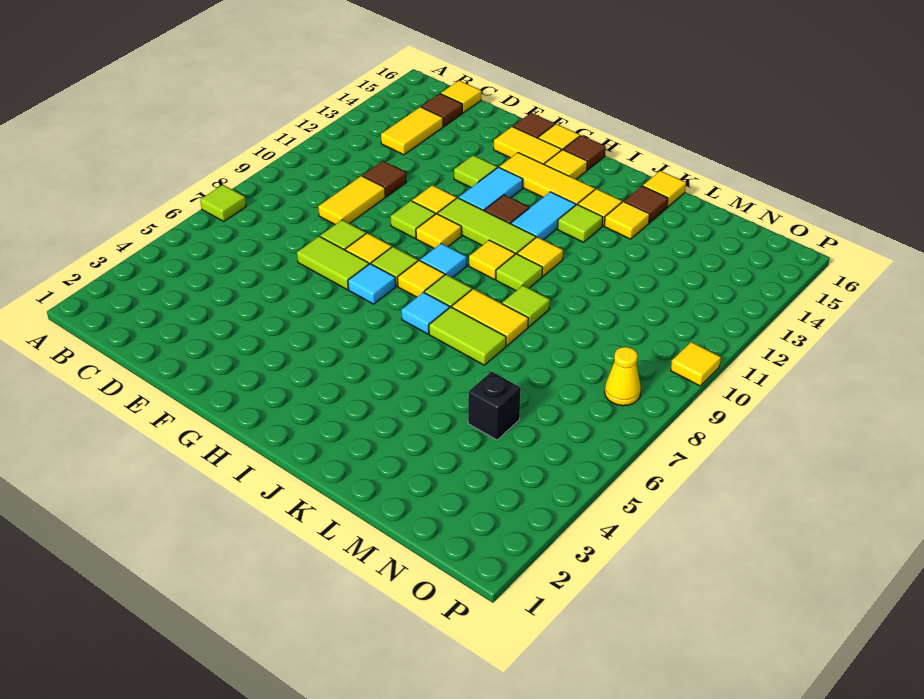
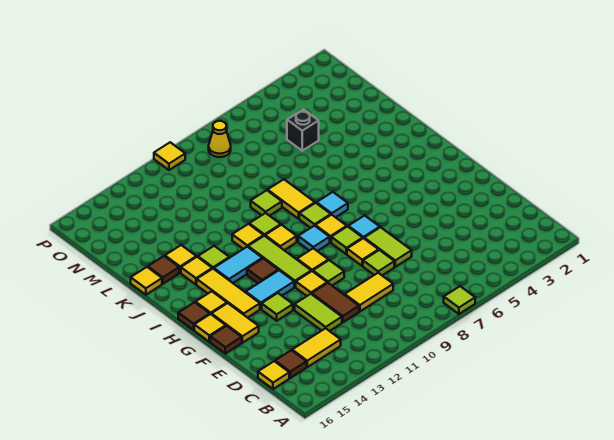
brown 1x1 tile [363,161,406,197] -> brown 1x2 tile [312,283,359,322]
lime 1x2 tile [429,307,506,365] -> lime 1x2 tile moved to [295,294,342,331]

